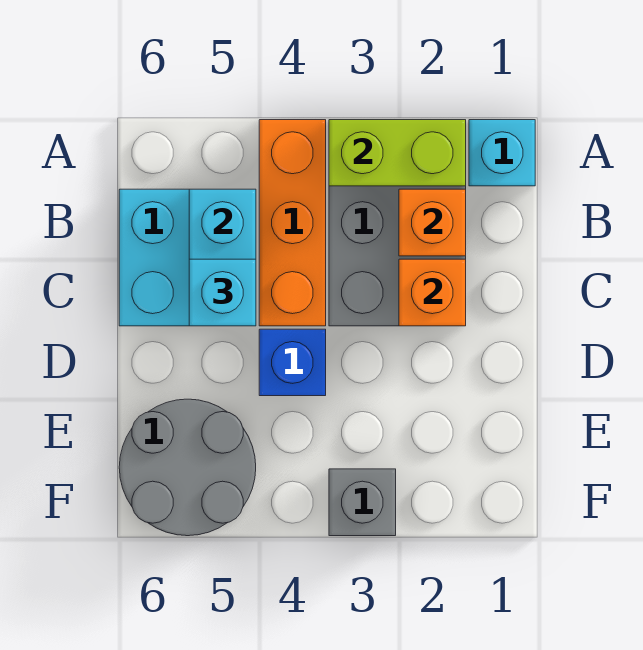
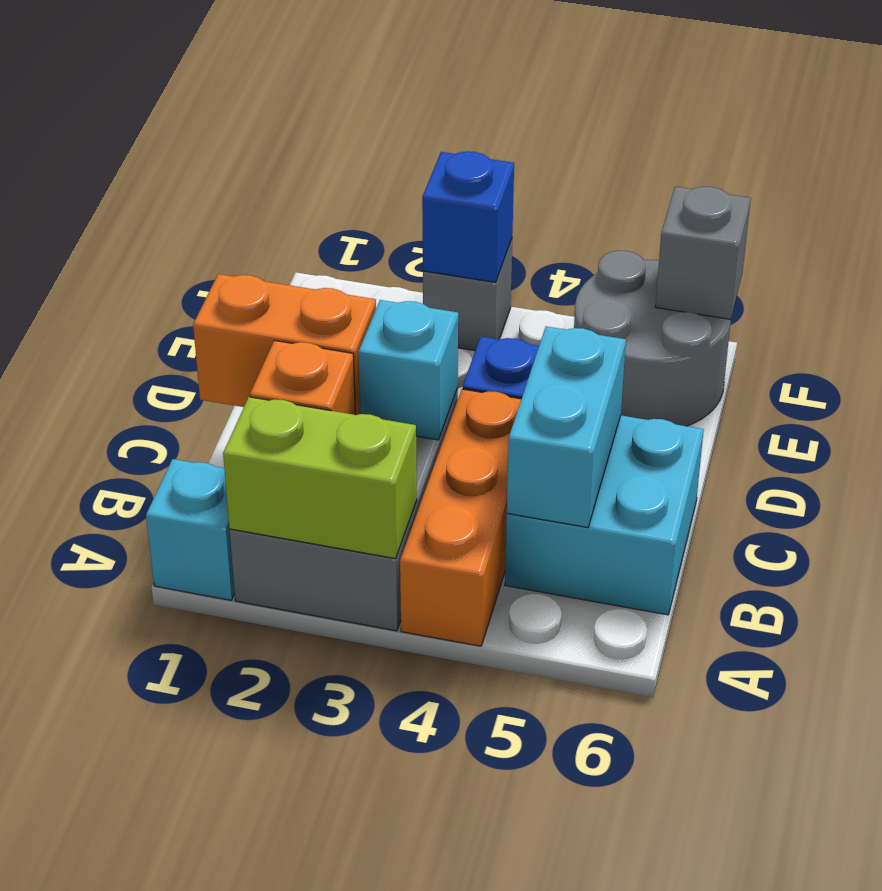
orange 1x1 brick [399,259,466,326] -> orange 1x2 brick [193,274,376,415]
cyan 1x1 brick [189,259,256,326] -> cyan 1x1 brick moved to [359,300,458,440]
none -> blue 1x1 brick [422,151,514,282]
none -> grey 1x1 brick [656,187,751,319]

